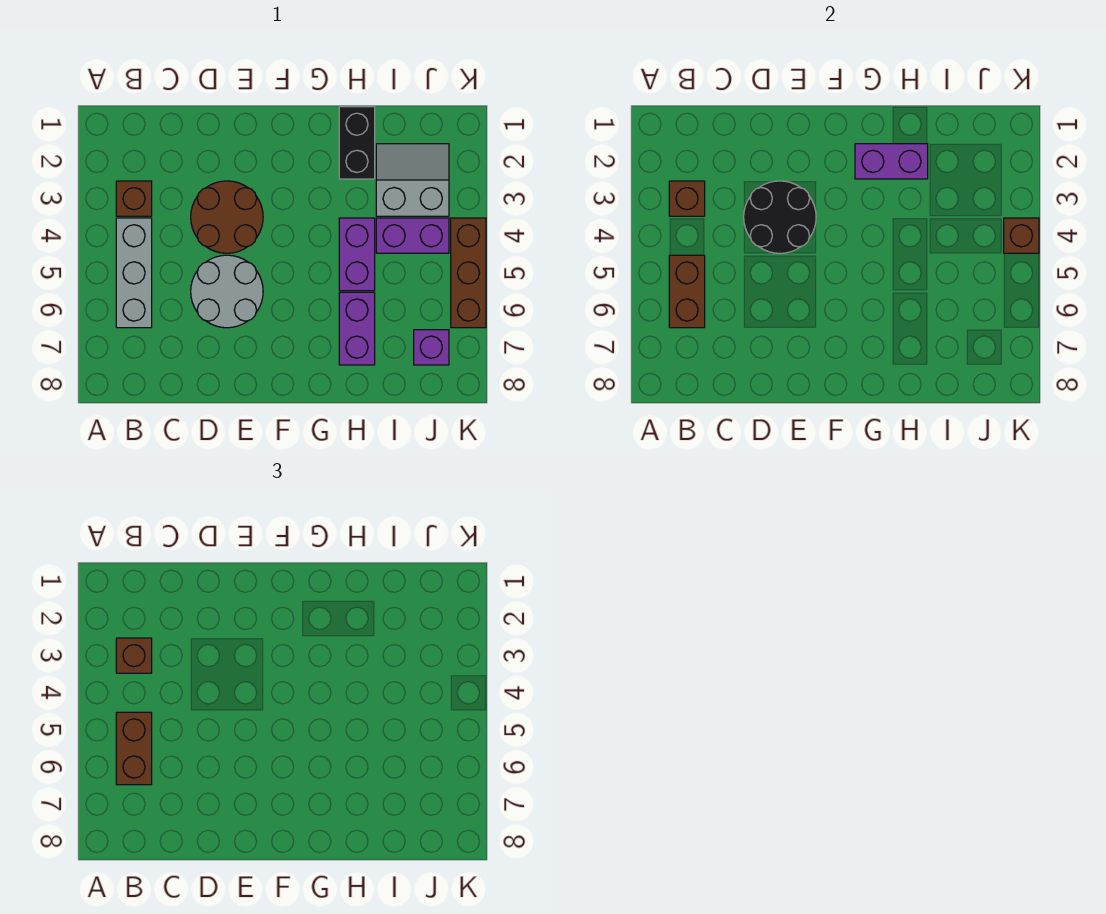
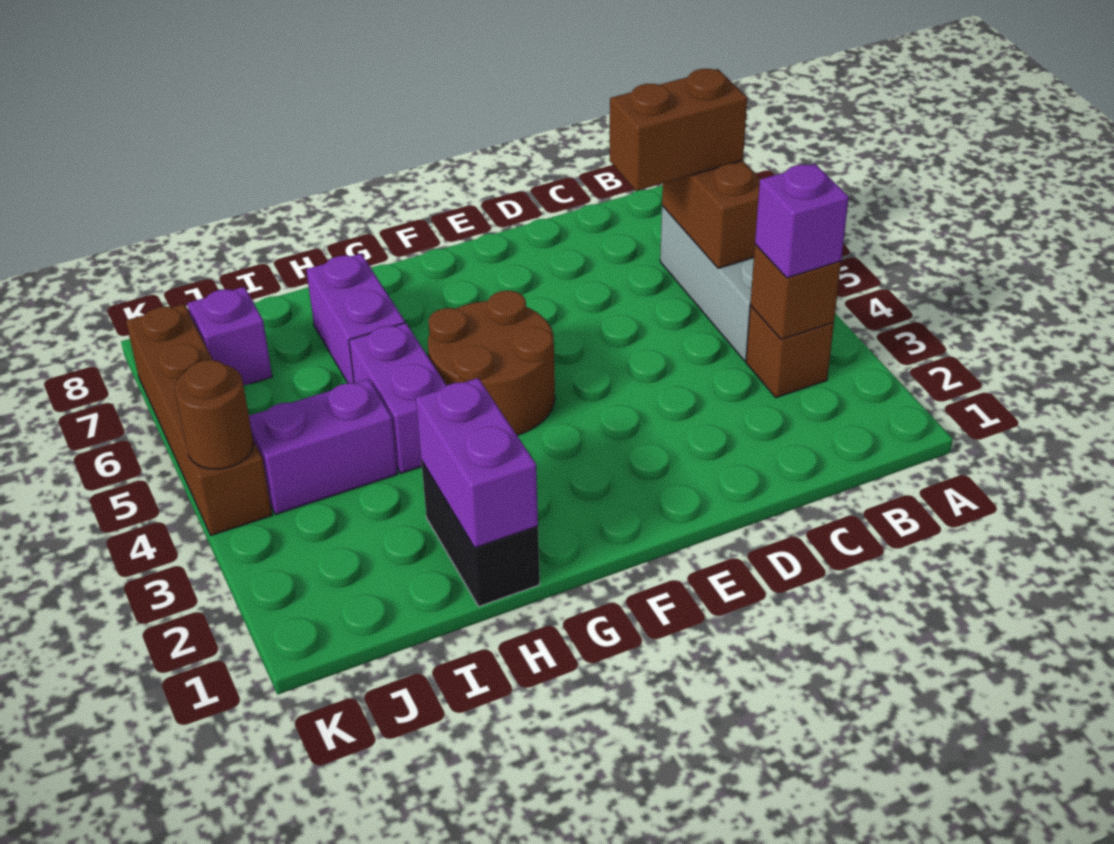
brown 1x1 brick [116,638,152,673] -> purple 1x1 brick [755,164,849,278]
brown 1x2 brick [116,712,152,785] -> brown 1x2 brick turned to [609,69,747,191]
brown 2x2 round brick [191,181,263,253] -> brown 2x2 round brick moved to [428,291,555,435]
black 2x2 round brick [744,181,816,253] -> none
grey 2x2 round brick [191,255,263,328] -> none
purple 1x2 brick [855,144,928,179] -> purple 1x2 brick turned to [416,378,538,548]
grey 2x2 slope [376,144,449,216] -> none
brown 1x3 brick [451,218,486,328] -> brown 1x4 brick [126,304,272,535]
brown 1x1 brick [1004,218,1039,253] -> brown 1x1 round brick [175,360,254,469]

